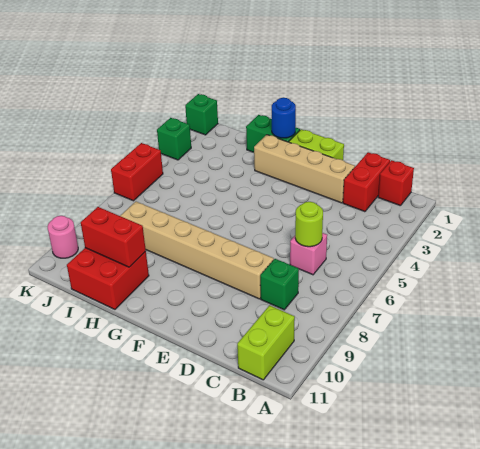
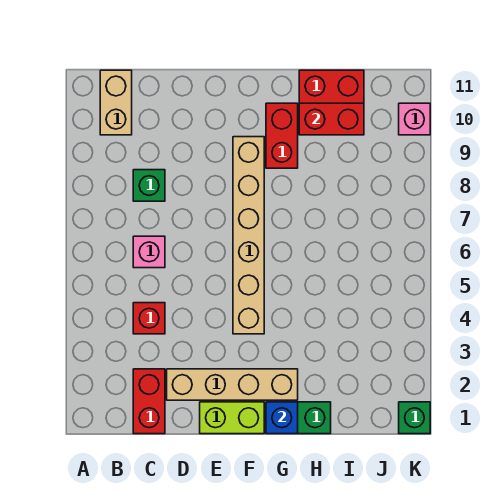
red 1x1 brick [378,160,414,206] -> red 1x1 brick moved to [133,303,165,334]
lime 1x2 brick [237,305,295,380] -> tan 1x2 brick [100,70,132,135]
lime 1x1 round brick [295,202,323,247] -> none
tan 1x6 brick [120,202,274,299] -> tan 1x6 brick turned to [233,137,264,334]
blue 1x1 round brick [272,98,296,138] -> blue 1x1 brick [266,402,298,434]
green 1x1 brick [157,118,191,160] -> none
red 1x2 brick [111,143,163,201] -> red 1x2 brick moved to [266,103,298,168]
pink 1x1 round brick [48,216,78,258] -> pink 1x1 brick [399,103,430,135]

